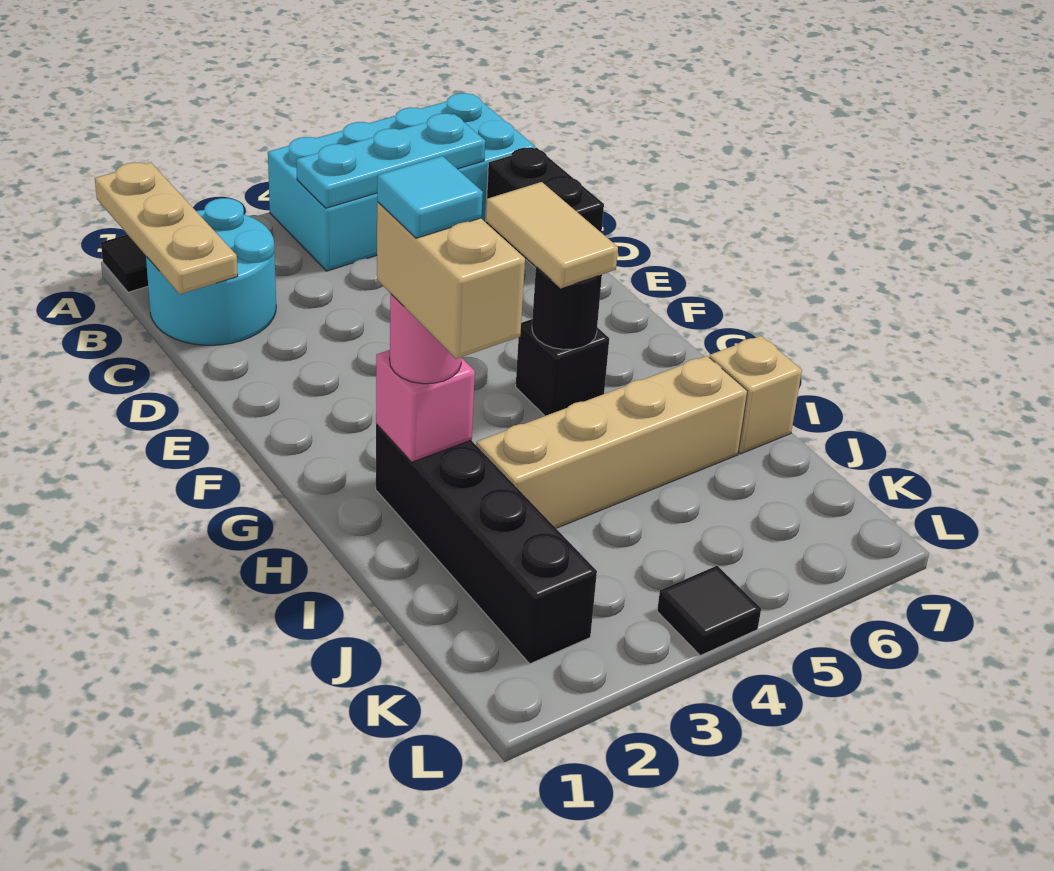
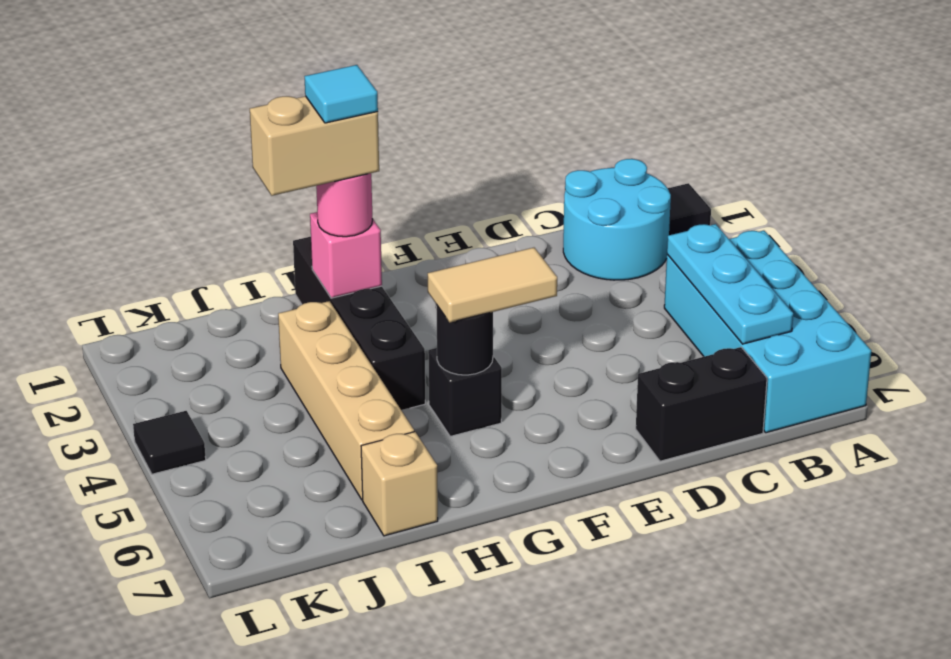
tan 1x3 plate [95,162,238,294] -> none
black 1x4 brick [376,424,597,664] -> black 1x4 brick turned to [293,237,425,410]

